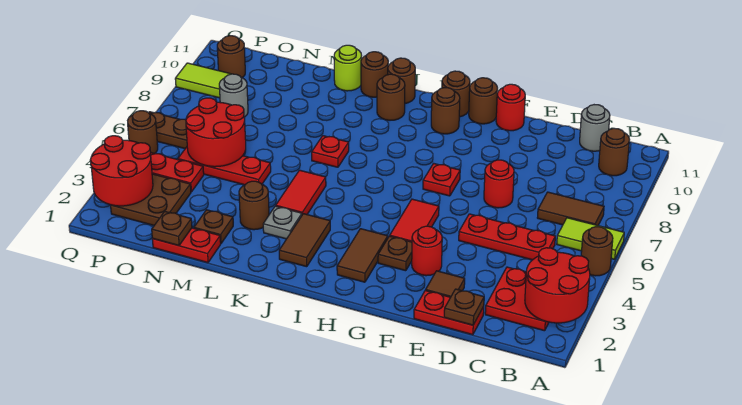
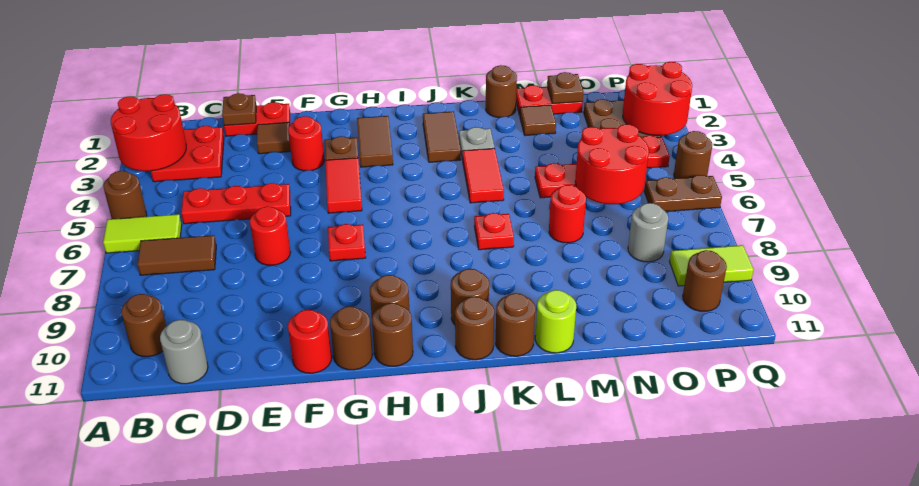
brown 1x1 round brick [239,181,269,230] -> brown 1x1 round brick moved to [486,65,517,118]
brown 1x1 plate [194,210,233,243] -> brown 1x1 tile [520,105,556,135]
none -> red 1x1 round brick [549,185,586,243]

